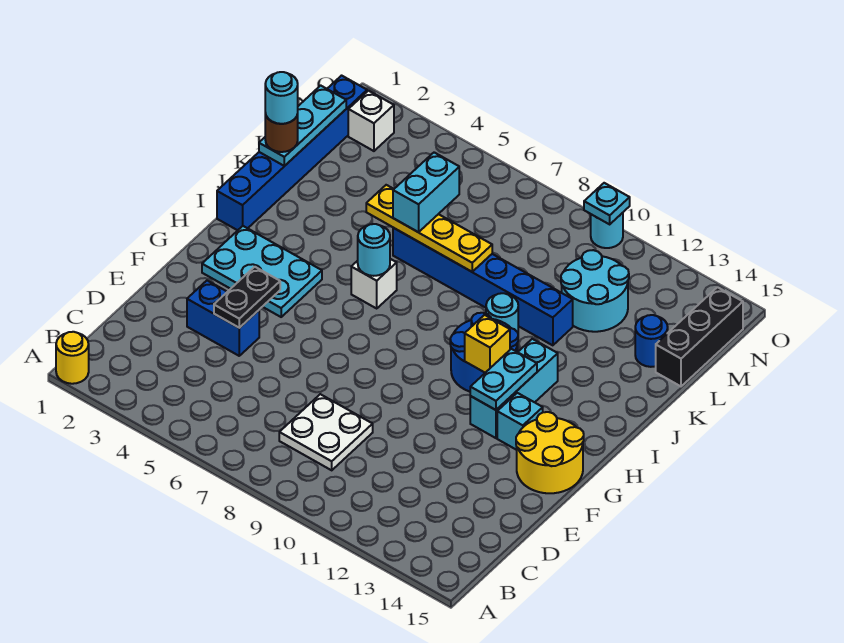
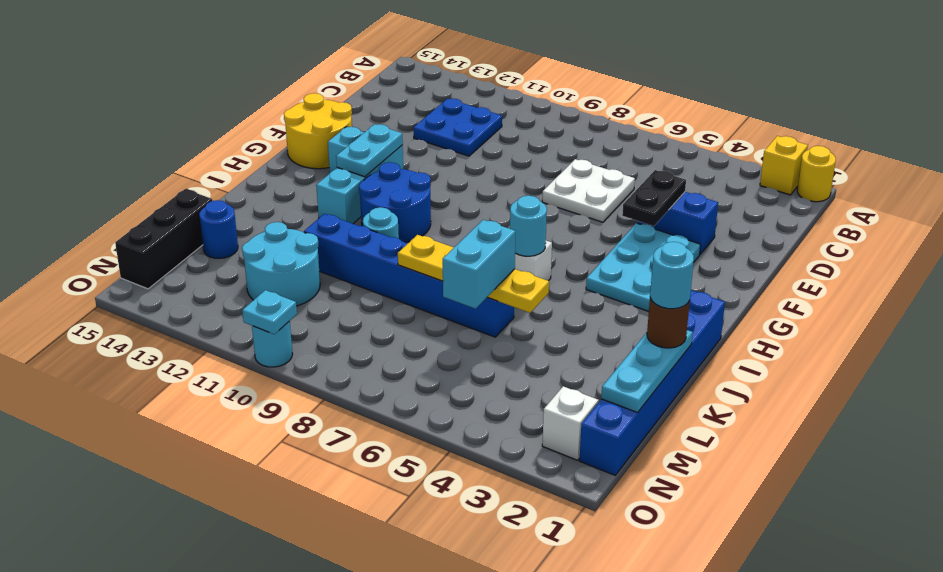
white 2x2 plate [279,394,373,470] -> white 2x2 plate moved to [542,159,635,222]
none -> blue 2x2 plate [414,99,502,156]
cyan 2x3 plate [202,226,322,317] -> cyan 2x3 plate turned to [586,223,700,312]
yellow 1x1 brick [465,315,510,373] -> yellow 1x1 brick moved to [760,136,808,195]

